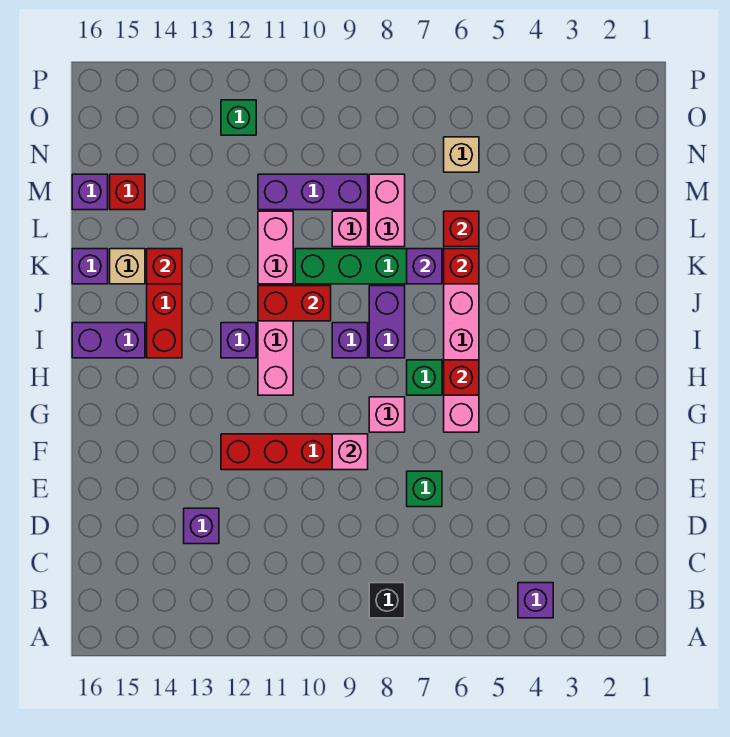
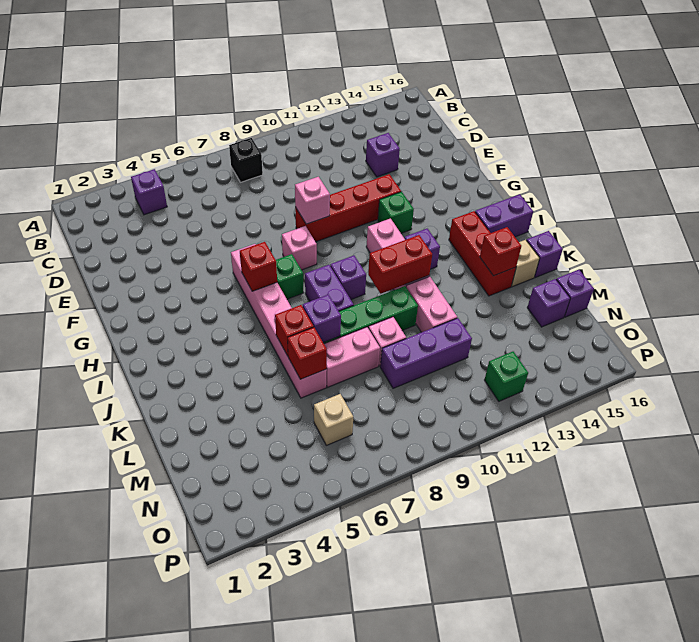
green 1x1 brick [407,471,442,507] -> green 1x1 brick moved to [378,192,414,233]
pink 1x2 brick [369,174,405,247] -> pink 1x2 brick turned to [324,327,380,387]
red 1x1 brick [110,174,145,210] -> purple 1x1 brick [527,279,570,327]

